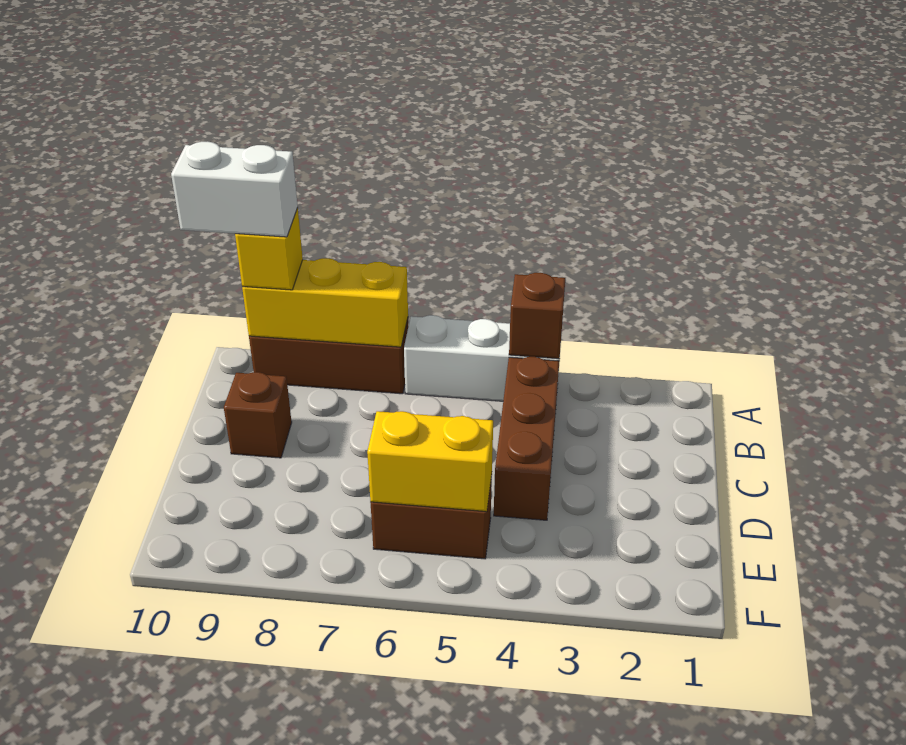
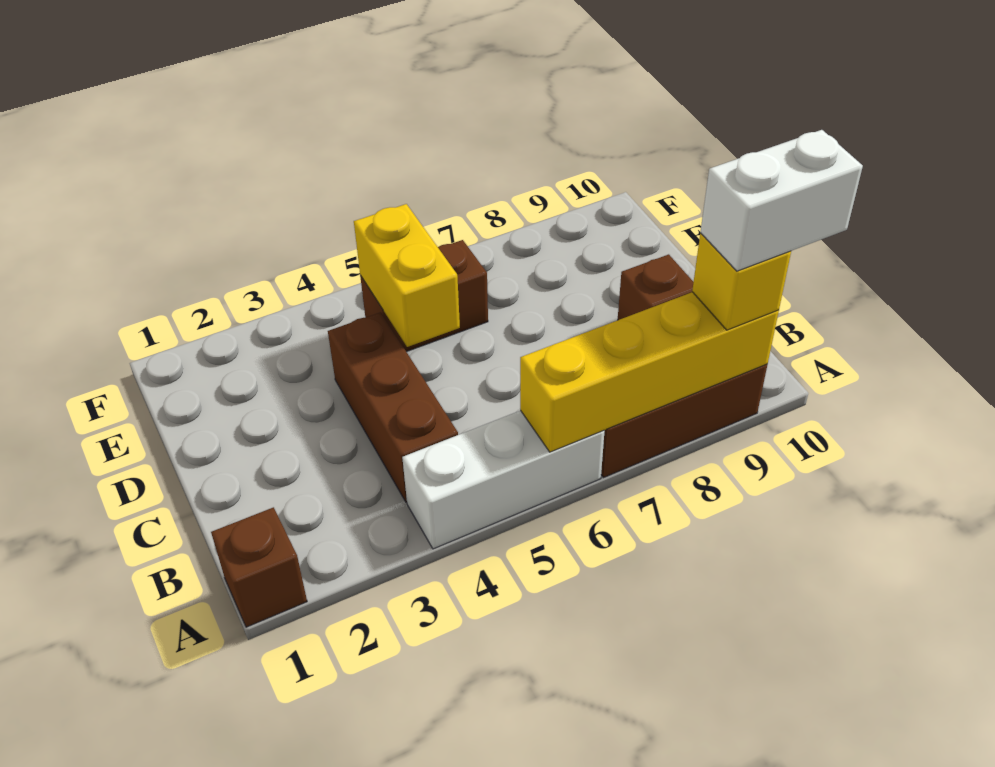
brown 1x1 brick [509,273,565,359] -> brown 1x1 brick moved to [211,507,307,627]
yellow 1x3 brick [242,258,408,347] -> yellow 1x4 brick [520,292,779,452]
yellow 1x2 brick [367,411,493,512] -> yellow 1x2 brick turned to [354,204,460,347]

